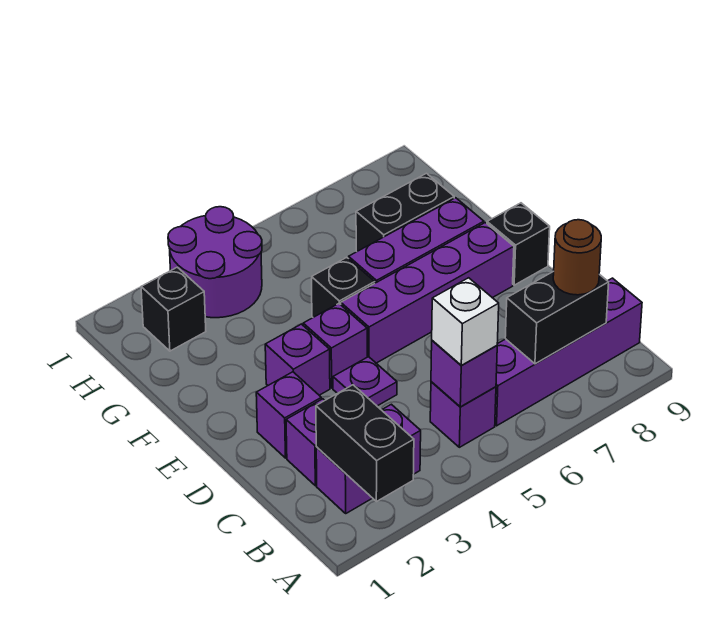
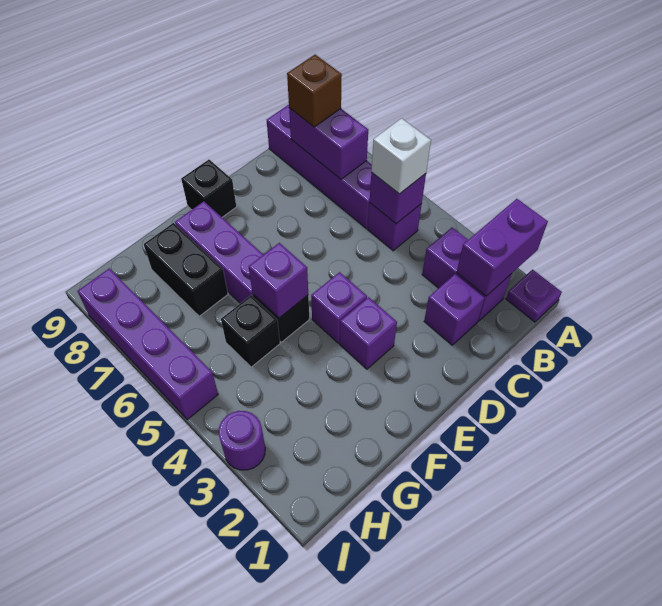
black 1x2 brick [316,385,414,502] -> purple 1x2 brick [457,199,548,296]
black 1x2 brick [505,271,609,364] -> purple 1x2 brick [289,108,368,179]
brown 1x1 round brick [553,220,601,295] -> brown 1x1 brick [287,55,342,127]
purple 1x1 brick [256,372,321,458] -> purple 1x1 brick moved to [249,243,308,318]
purple 1x1 plate [333,357,397,406] -> purple 1x1 plate moved to [506,270,562,322]
purple 1x4 brick [341,223,514,363] -> purple 1x4 brick moved to [78,268,218,420]
black 1x1 brick [141,267,206,351] -> black 1x1 brick moved to [221,295,280,367]
purple 2x2 round brick [168,207,262,318] -> purple 1x1 round brick [219,411,265,470]

